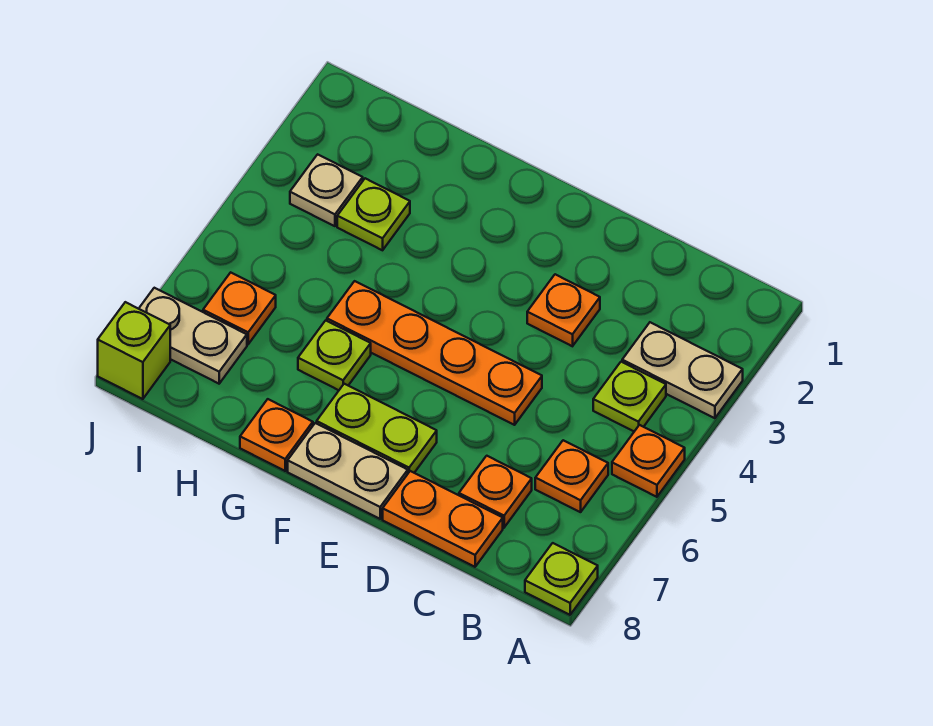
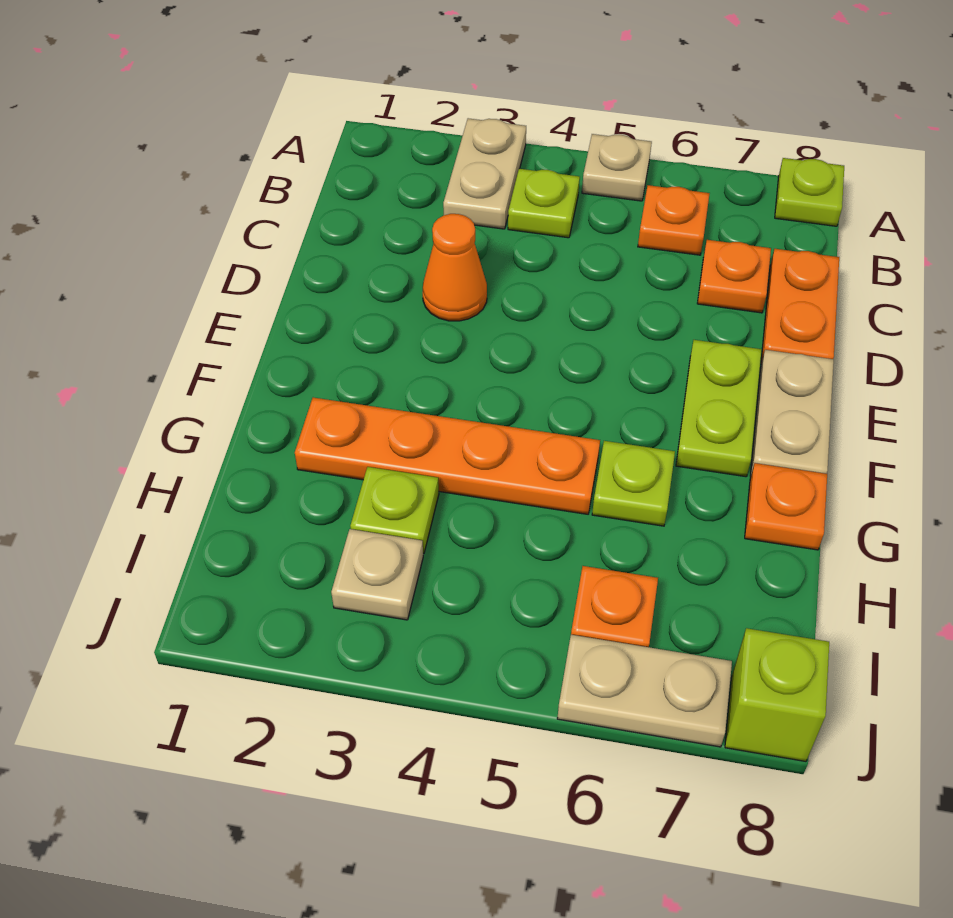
orange 1x1 plate [612,425,685,497] -> tan 1x1 plate [582,134,652,201]
orange 1x1 plate [527,274,600,346] -> orange 1x1 cone [423,214,487,321]
orange 1x4 plate [327,281,542,425] -> orange 1x4 plate turned to [295,398,600,514]
tan 1x2 plate [139,288,247,384] -> tan 1x2 plate turned to [557,635,732,747]

